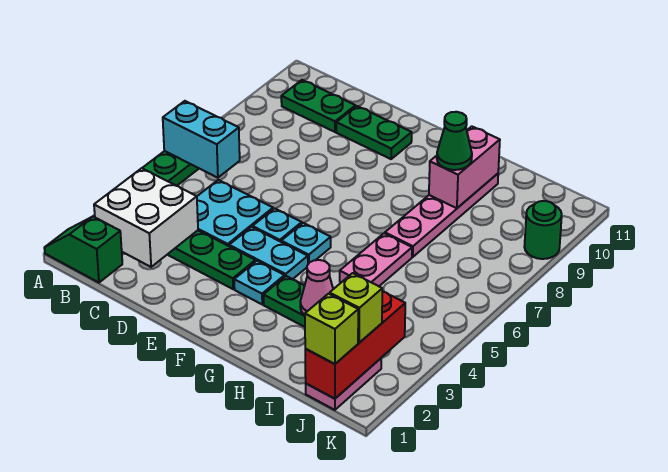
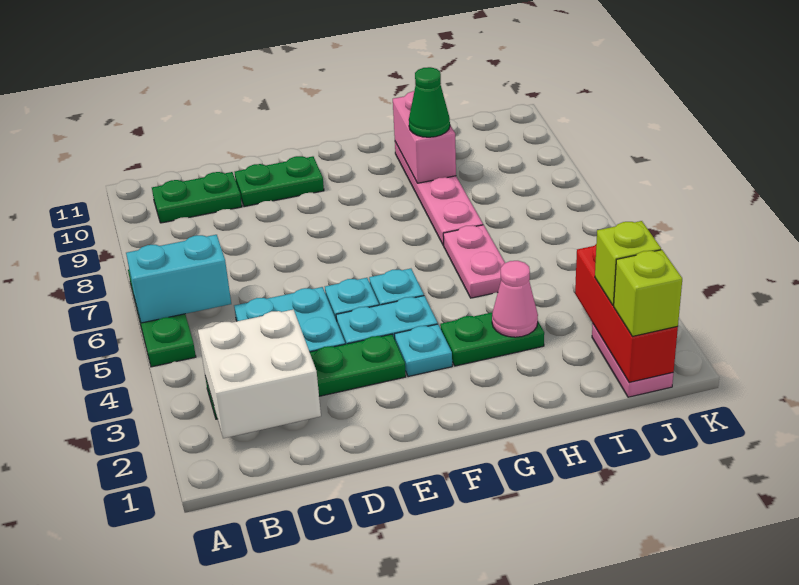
green 1x2 slope [44,216,122,282] -> none
green 1x1 round brick [524,201,562,259] -> none

